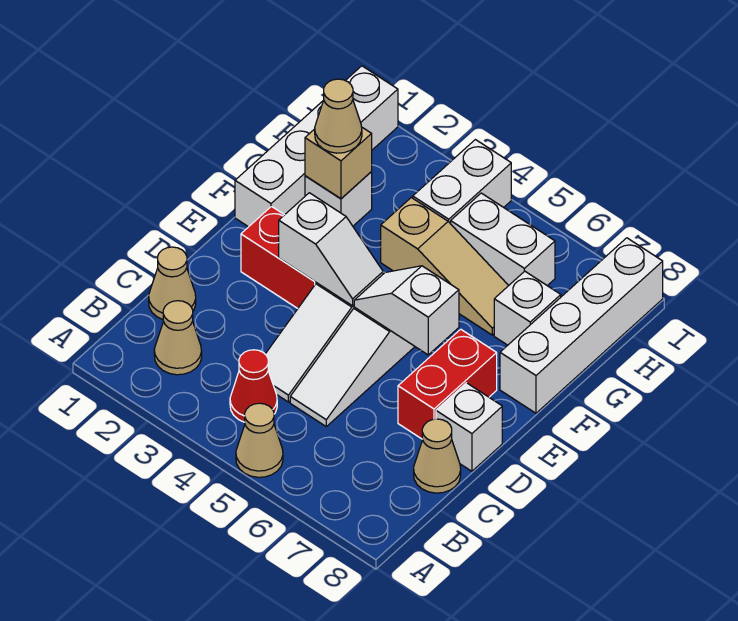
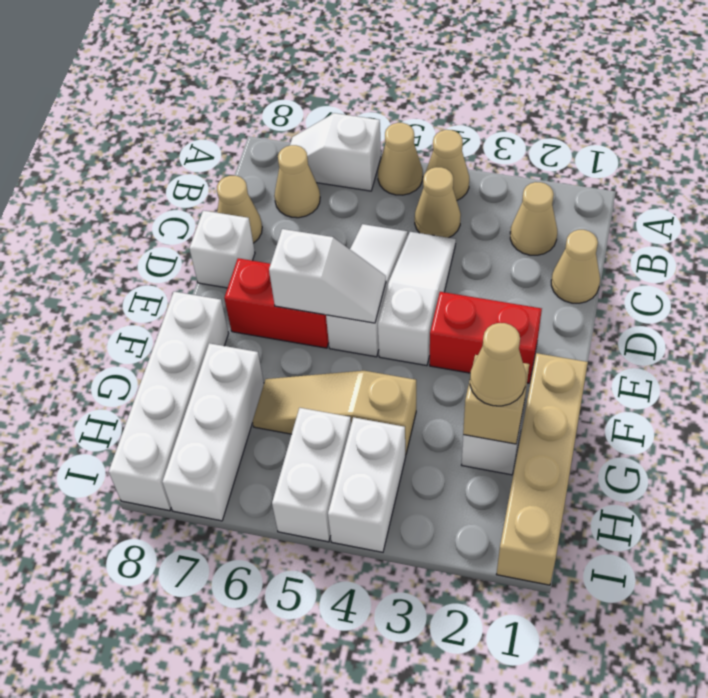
none -> tan 1x1 cone [426,130,469,200]
red 1x1 cone [230,350,277,422] -> tan 1x1 cone [415,167,461,238]
none -> tan 1x1 cone [274,145,320,218]
red 1x2 brick [398,329,497,439] -> red 1x2 brick turned to [224,258,329,348]
white 1x2 slope [279,193,383,306] -> white 1x2 slope moved to [290,113,381,191]
white 1x4 brick [235,66,398,227] -> tan 1x4 brick [497,353,588,585]
white 1x1 brick [494,271,561,345] -> white 1x3 brick [162,343,264,521]
white 1x2 brick [451,193,555,286] -> white 1x2 brick turned to [272,408,351,542]

